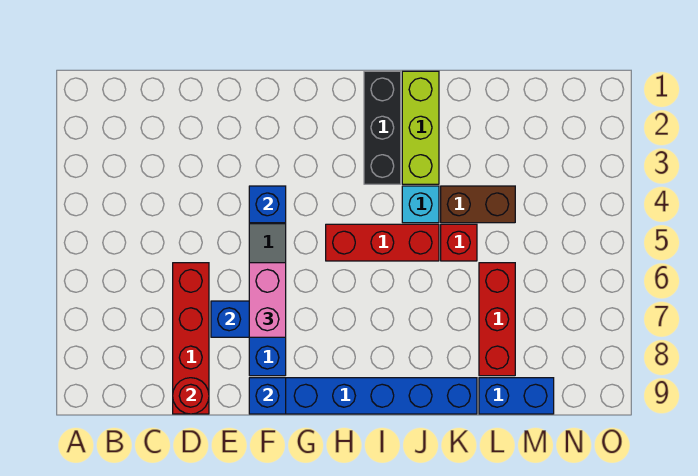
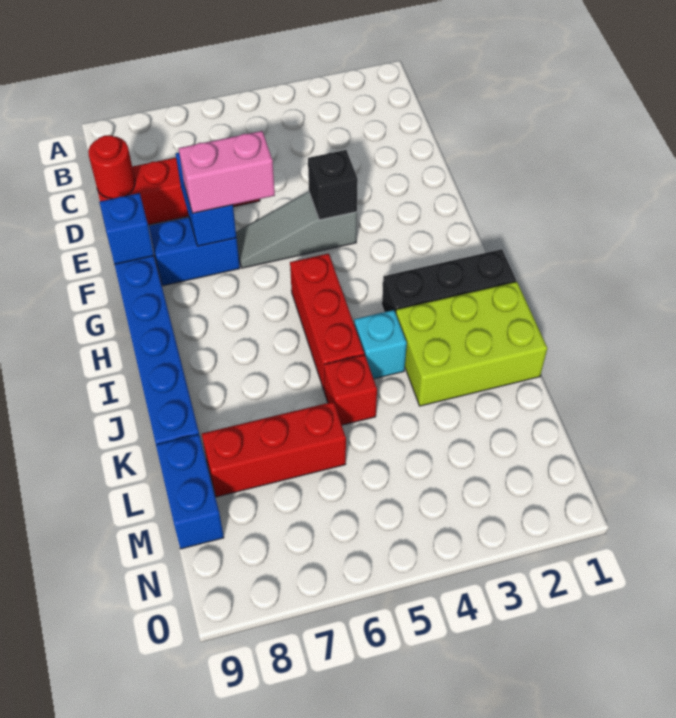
blue 1x1 brick [249,186,286,223] -> black 1x1 brick [308,150,358,220]
lime 1x3 brick [402,71,439,184] -> lime 2x3 brick [396,282,547,406]
brown 1x2 brick [441,186,515,223] -> none

